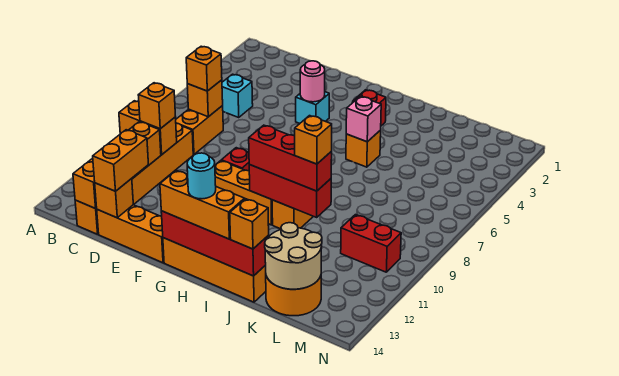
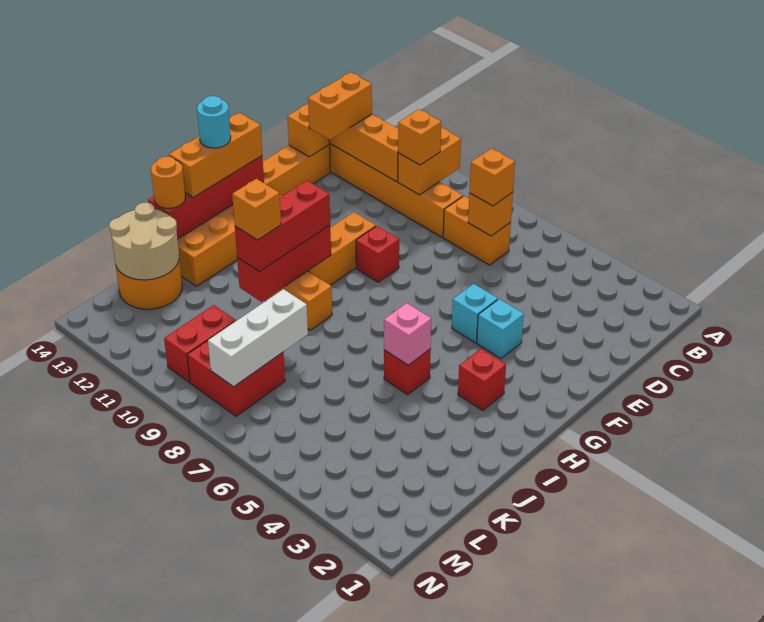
cyan 1x1 brick [222,74,253,117] -> cyan 1x1 brick moved to [452,284,498,343]
orange 1x2 brick [93,130,148,191] -> orange 1x2 brick turned to [308,72,372,140]
pink 1x1 round brick [300,61,325,102] -> none
orange 1x1 brick [346,130,381,167] -> red 1x1 brick [384,349,431,395]
orange 1x1 brick [230,199,269,249] -> orange 1x1 round brick [151,157,185,208]
none -> white 1x3 brick [208,289,308,387]
none -> red 2x2 brick [187,341,285,416]

